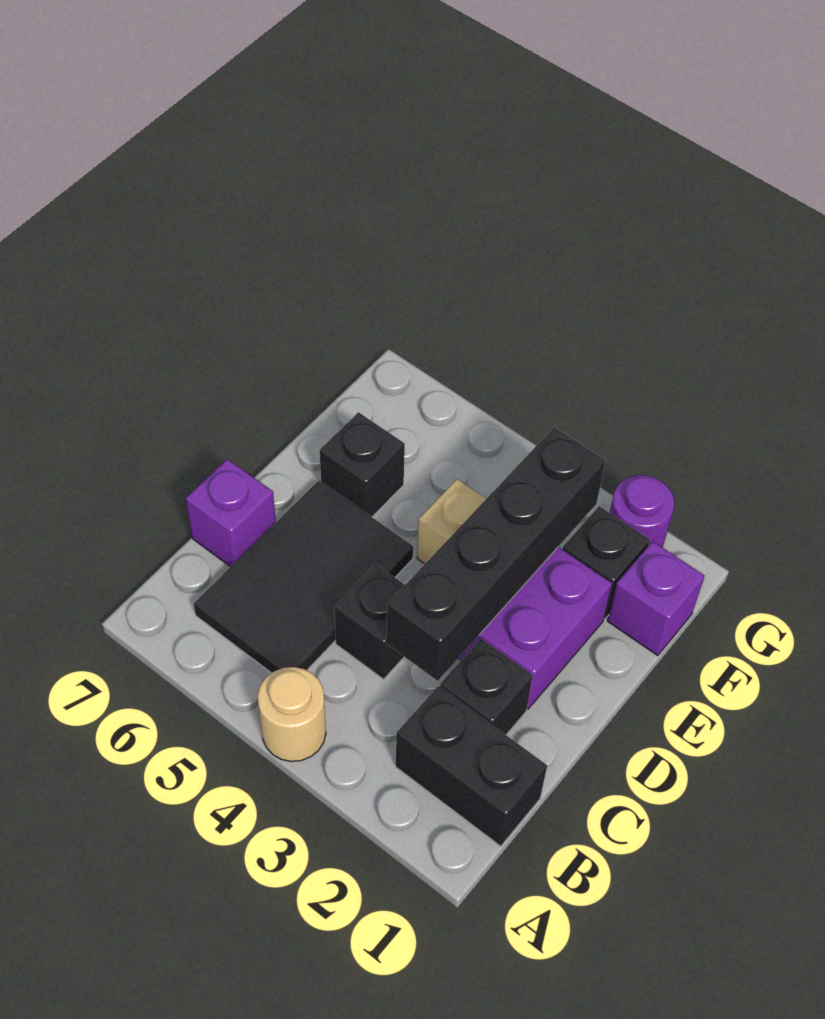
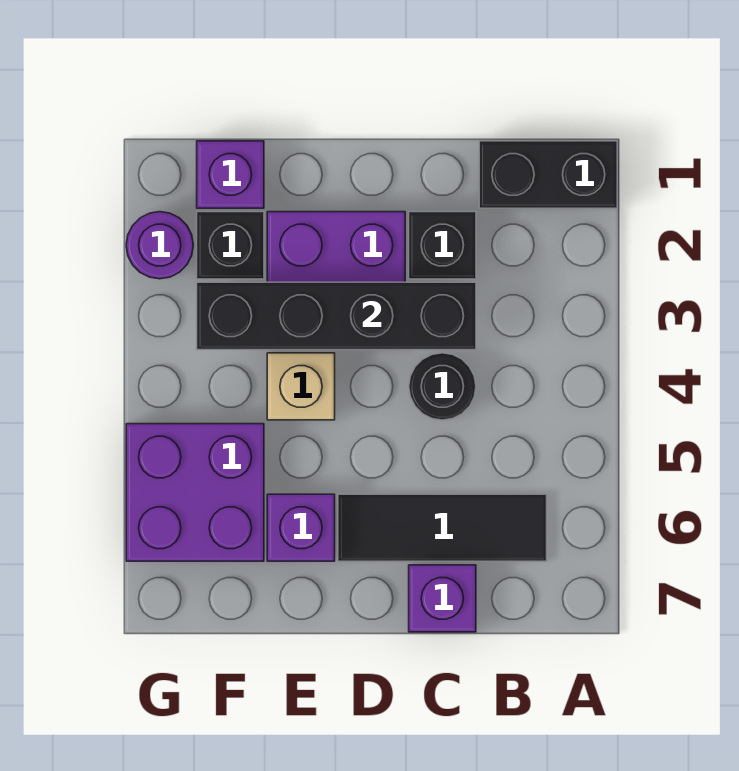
tan 1x1 round brick [258,667,326,762] -> none
black 1x2 brick [396,686,547,846] -> black 1x2 brick turned to [479,141,617,208]
black 2x3 tile [194,481,413,673] -> black 1x3 tile [338,494,547,561]
black 1x1 brick [334,564,405,679] -> black 1x1 round brick [409,353,476,420]
black 1x1 brick [320,412,405,517] -> purple 1x1 brick [267,494,335,561]
none -> purple 2x2 brick [126,424,264,561]

